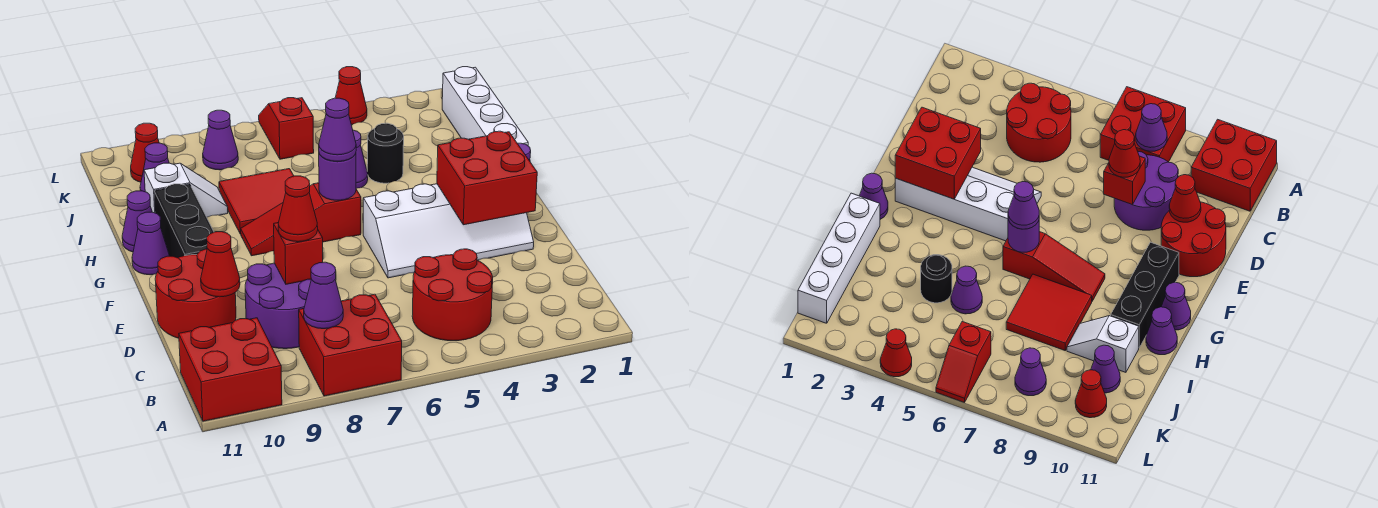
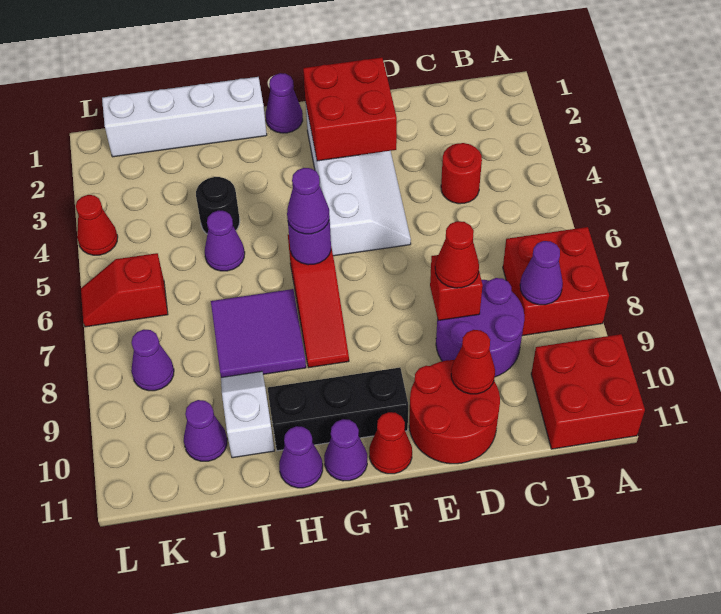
red 2x2 round brick [412,249,493,341] -> red 1x1 round brick [441,143,482,204]
red 2x2 tile [219,169,294,234] -> purple 2x2 tile [211,289,306,377]
red 1x1 cone [131,123,159,182] -> red 1x1 cone moved to [369,412,412,474]

